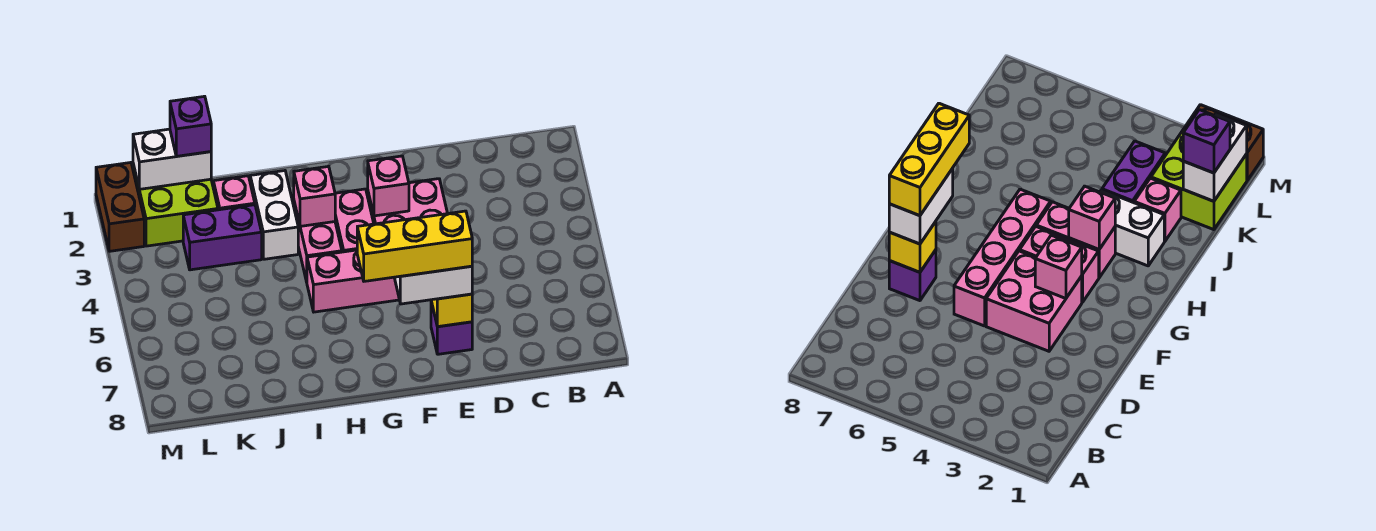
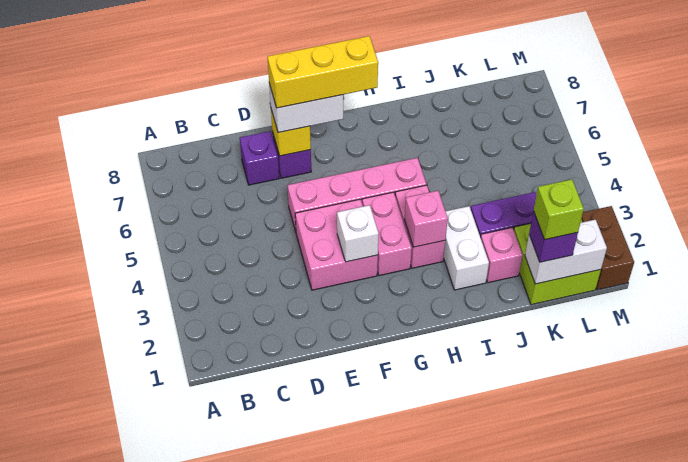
none -> purple 1x1 brick [240,131,279,185]
pink 1x1 brick [368,156,409,216] -> white 1x1 brick [337,205,379,262]
none -> lime 1x1 brick [534,179,584,240]

